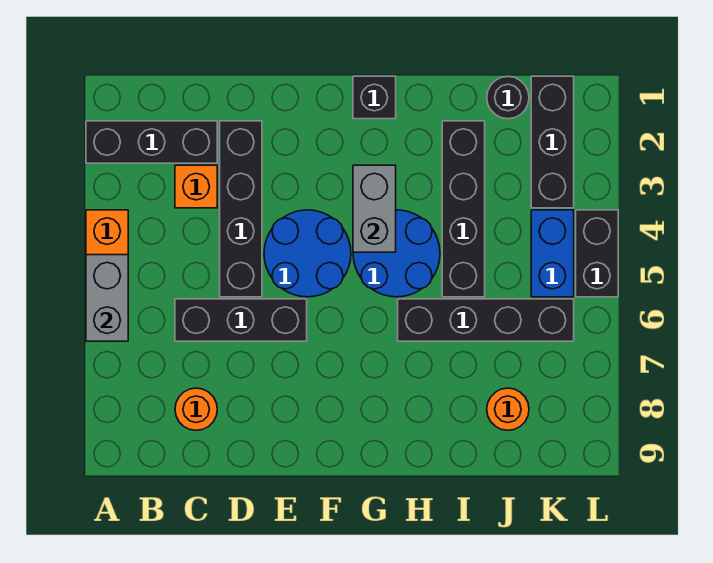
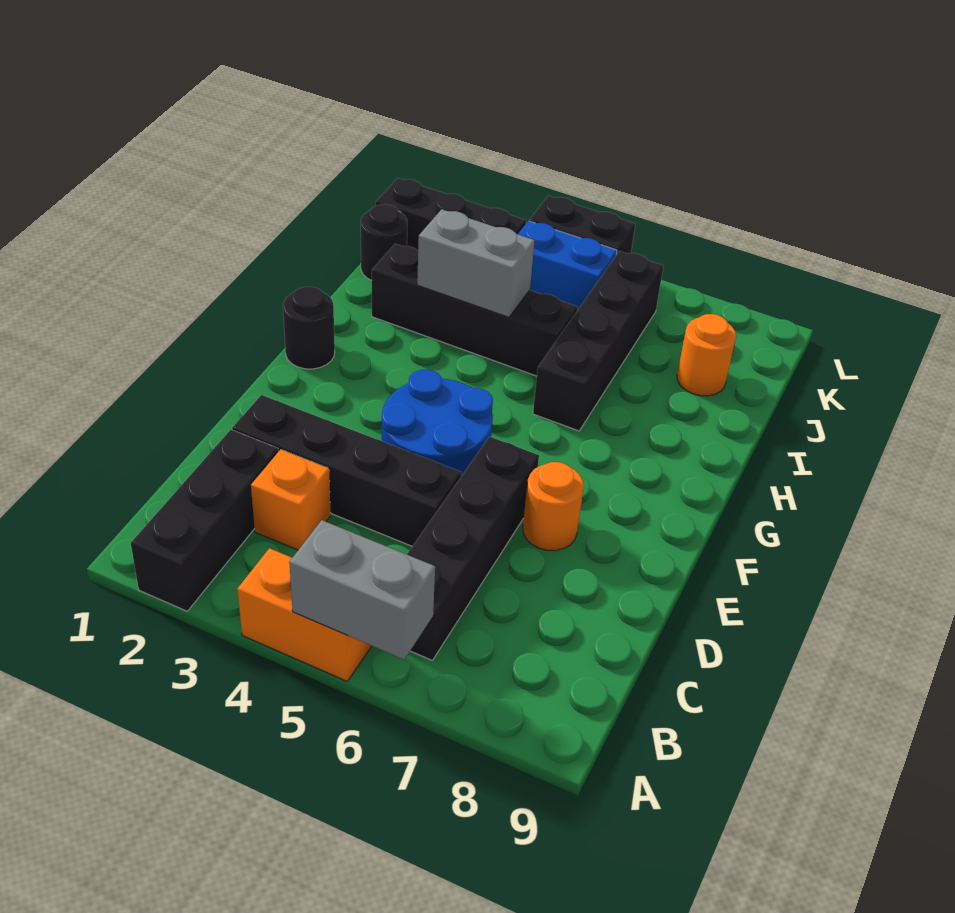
black 1x3 brick [175,299,307,341] -> black 1x4 brick [407,437,539,660]
orange 1x1 round brick [175,388,217,430] -> orange 1x1 round brick moved to [523,462,584,551]
black 1x1 brick [353,76,396,119] -> black 1x1 round brick [283,287,335,369]
grey 1x2 brick [353,165,396,252] -> grey 1x2 brick moved to [417,209,535,317]
blue 2x2 round brick [353,210,440,297] -> none

